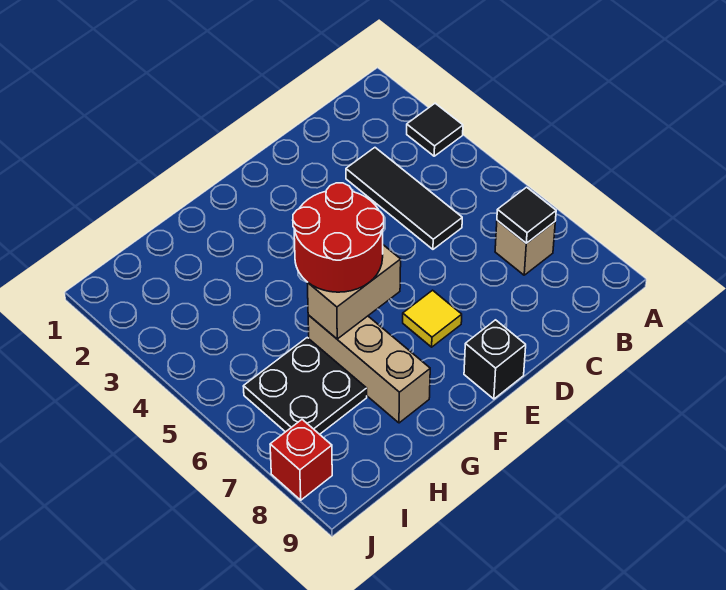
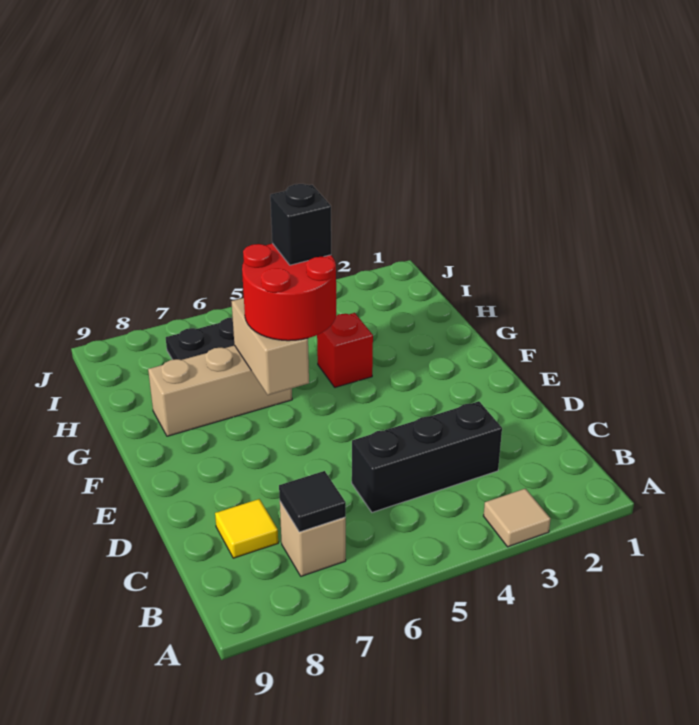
black 1x1 tile [407,103,463,156] -> tan 1x1 tile [484,489,551,547]
black 1x3 tile [346,148,462,249] -> black 1x3 brick [352,401,502,512]
yellow 1x1 tile [403,290,462,347] -> yellow 1x1 tile moved to [215,499,278,558]
black 1x1 brick [464,320,526,399] -> black 1x1 brick moved to [270,184,331,265]
red 1x1 brick [270,420,332,500] -> red 1x1 brick moved to [317,313,373,387]

